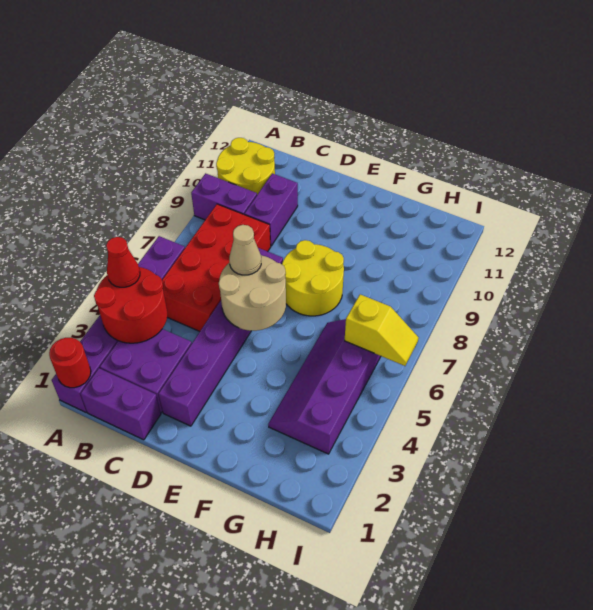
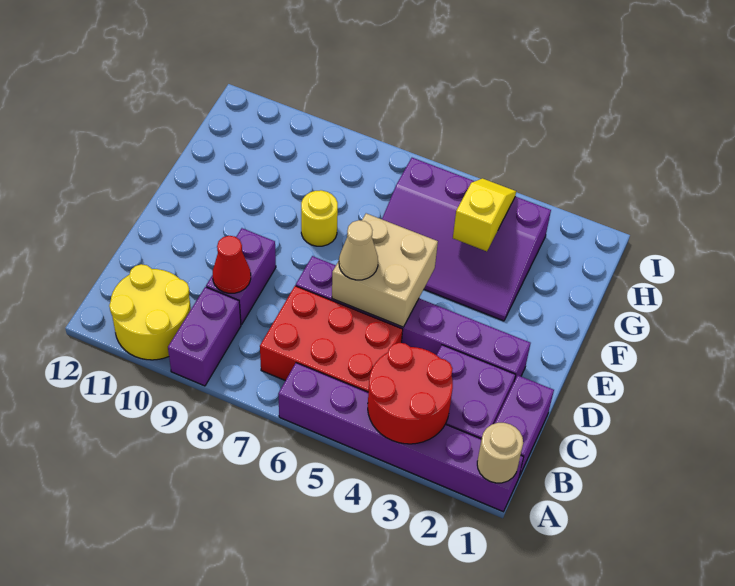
red 1x1 round brick [49,338,91,388] -> tan 1x1 round brick [477,423,523,483]
red 1x1 cone [106,237,140,287] -> red 1x1 cone moved to [213,236,251,293]
red 2x4 brick [162,204,271,331] -> red 2x3 brick [260,286,403,392]
purple 1x2 brick [244,173,298,246] -> purple 1x2 brick turned to [206,228,276,324]
tan 2x2 round brick [219,255,286,331] -> tan 2x2 brick [332,213,438,327]
yellow 2x2 round brick [282,240,344,316] -> yellow 1x1 round brick [301,190,338,246]
purple 2x4 slope [268,319,381,454] -> purple 3x4 slope [382,158,551,321]
yellow 1x2 slope [345,294,419,366] -> yellow 1x2 slope moved to [453,178,516,251]

